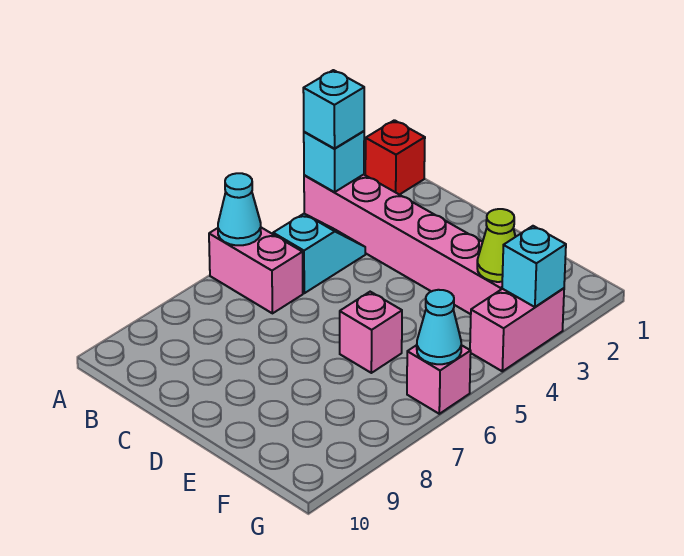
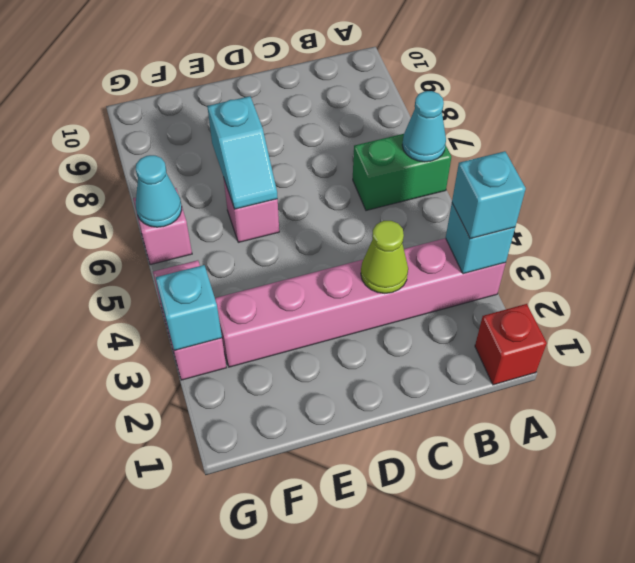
pink 1x2 brick [209,228,303,313] -> green 1x2 brick [353,134,451,211]
cyan 1x2 slope [273,214,365,293] -> cyan 1x2 slope moved to [207,96,278,209]
lime 1x1 cone [477,209,515,282] -> lime 1x1 cone moved to [361,221,408,293]

